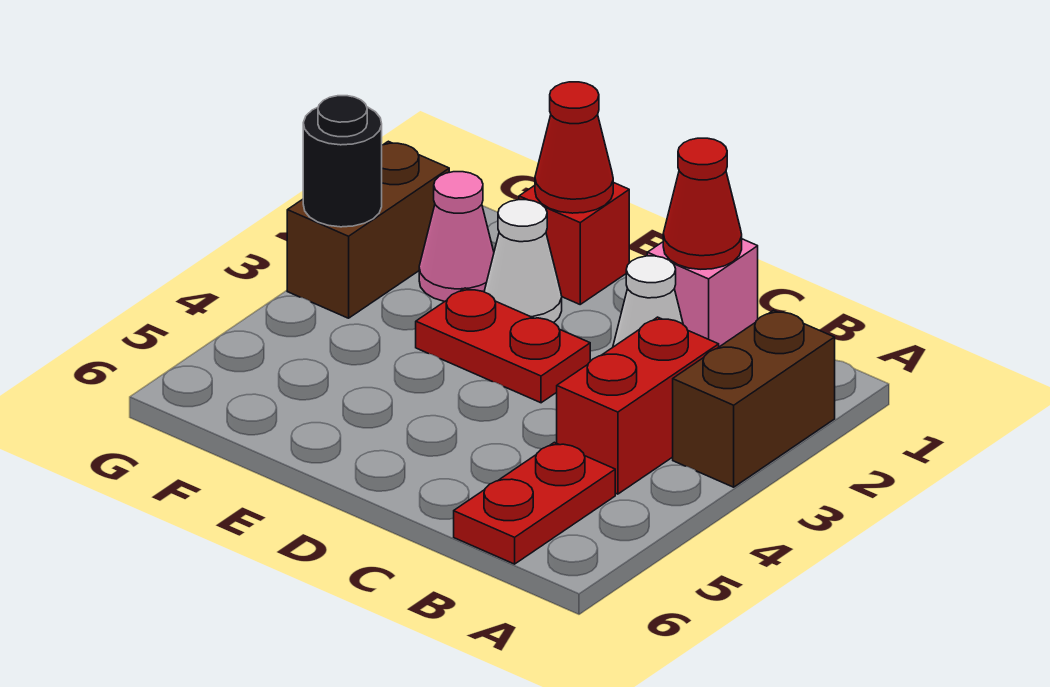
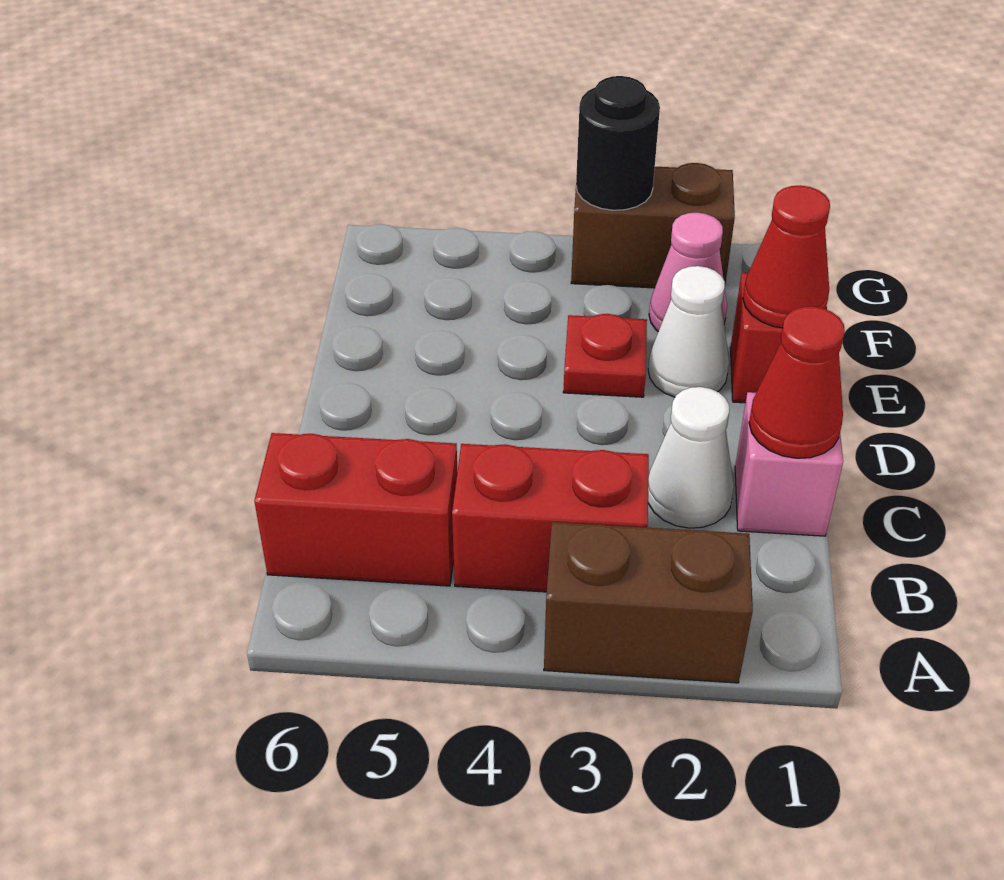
red 1x2 plate [454,442,615,564] -> red 1x2 brick [254,433,457,586]
red 1x2 plate [416,288,590,403] -> red 1x1 plate [563,314,647,397]

